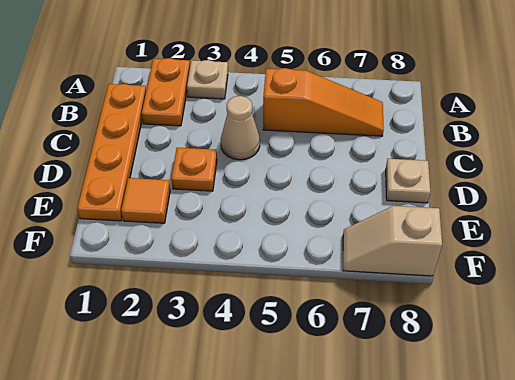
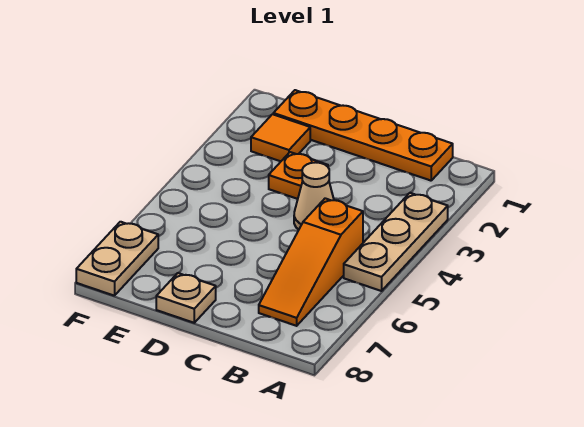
orange 1x2 plate [142,58,190,126] -> none
tan 1x1 plate [187,60,228,99] -> tan 1x3 plate [344,193,448,291]
tan 1x2 slope [343,206,442,276] -> tan 1x2 plate [76,222,158,296]

